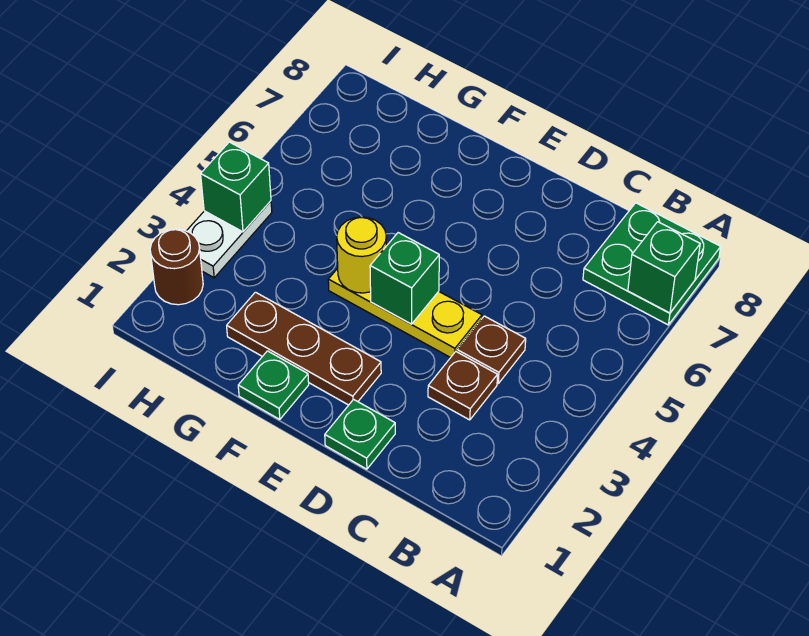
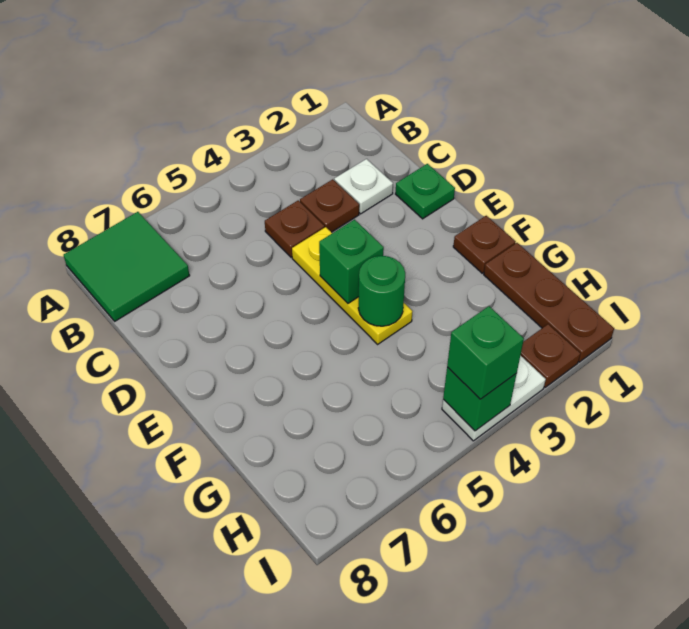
green 2x2 plate [583,203,721,325] -> green 2x2 tile [64,212,190,321]
green 1x1 brick [628,222,700,313] -> green 1x1 brick moved to [447,306,524,399]
none -> white 1x1 plate [334,159,393,214]
brown 1x3 plate [227,292,381,405] -> brown 1x3 plate moved to [484,243,614,362]
green 1x1 plate [238,351,309,419] -> brown 1x1 plate [453,216,516,273]
yellow 1x1 round brick [337,217,386,293] -> green 1x1 round brick [358,256,405,326]
brown 1x1 round brick [150,229,203,305] -> brown 1x1 plate [521,324,580,387]

